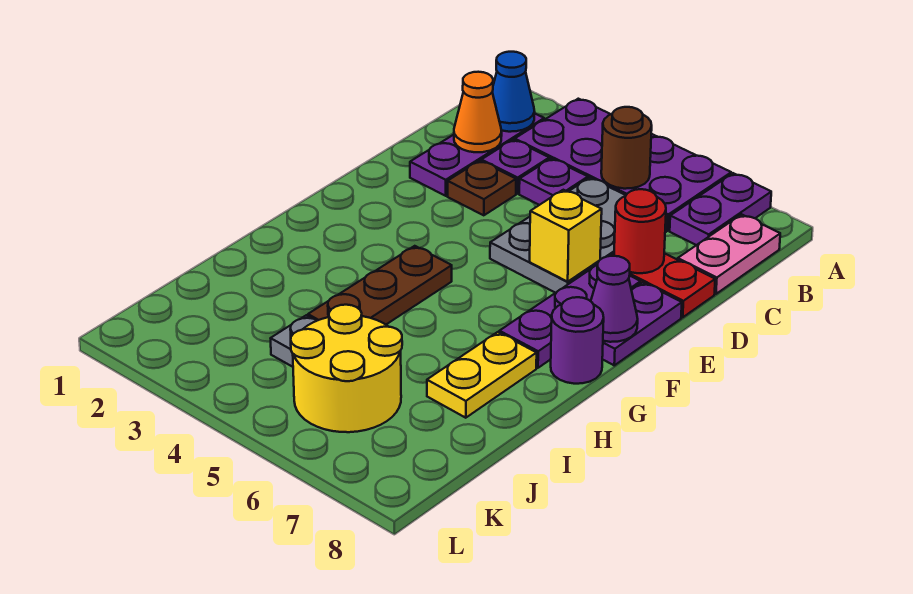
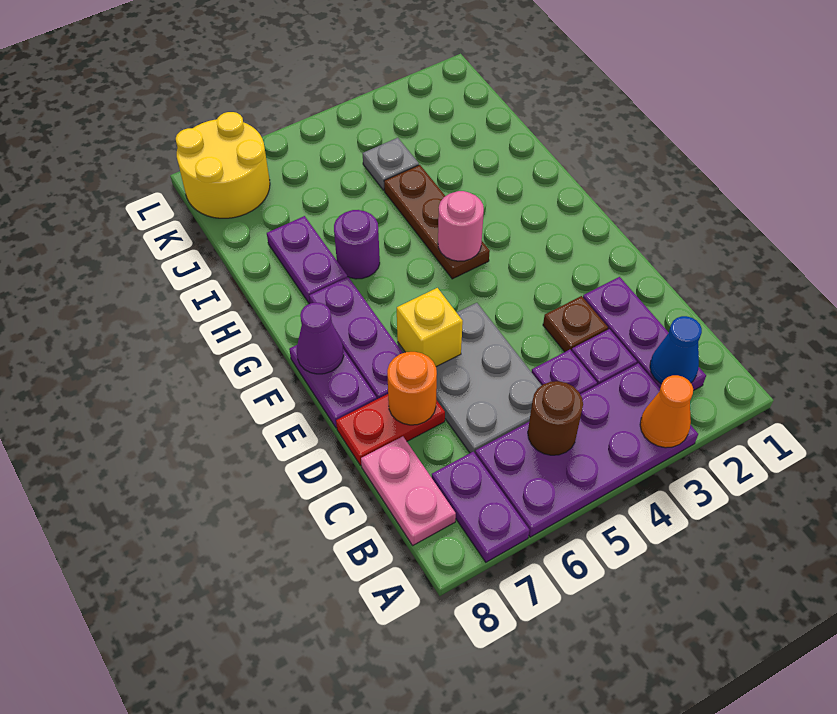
orange 1x1 cone [454,72,502,152] -> orange 1x1 cone moved to [640,375,693,448]
red 1x1 round brick [614,189,666,273] -> orange 1x1 round brick [387,352,437,425]
none -> pink 1x1 round brick [438,191,484,261]
purple 1x1 round brick [551,297,604,384] -> purple 1x1 round brick moved to [334,210,380,279]
yellow 1x2 plate [427,332,537,418] -> purple 1x2 plate [267,216,347,304]
yellow 2x2 round brick [291,305,402,432] -> yellow 2x2 round brick moved to [176,112,270,218]

